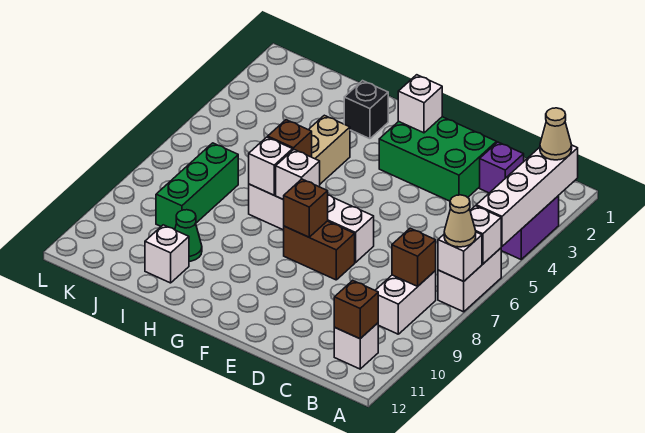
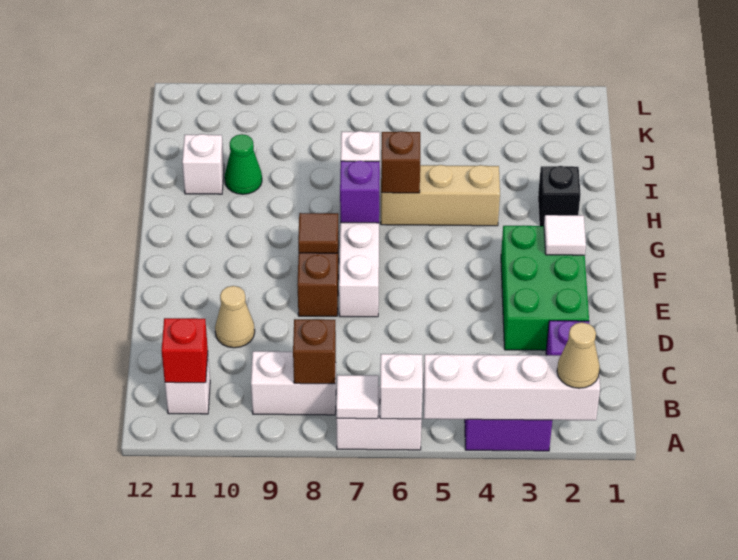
white 1x1 brick [438,232,482,281] -> white 1x1 tile [336,375,378,419]
tan 1x1 cone [444,195,476,247] -> tan 1x1 cone moved to [215,286,255,348]
brown 1x1 brick [334,280,378,339] -> red 1x1 brick [162,318,208,383]
white 1x1 brick [398,75,442,133] -> white 1x1 tile [544,215,586,255]
brown 1x1 brick [284,179,328,237] -> brown 1x1 tile [298,213,338,253]
white 1x1 brick [276,150,320,200] -> purple 1x1 brick [340,161,380,223]
green 1x3 brick [156,143,238,230] -> none

